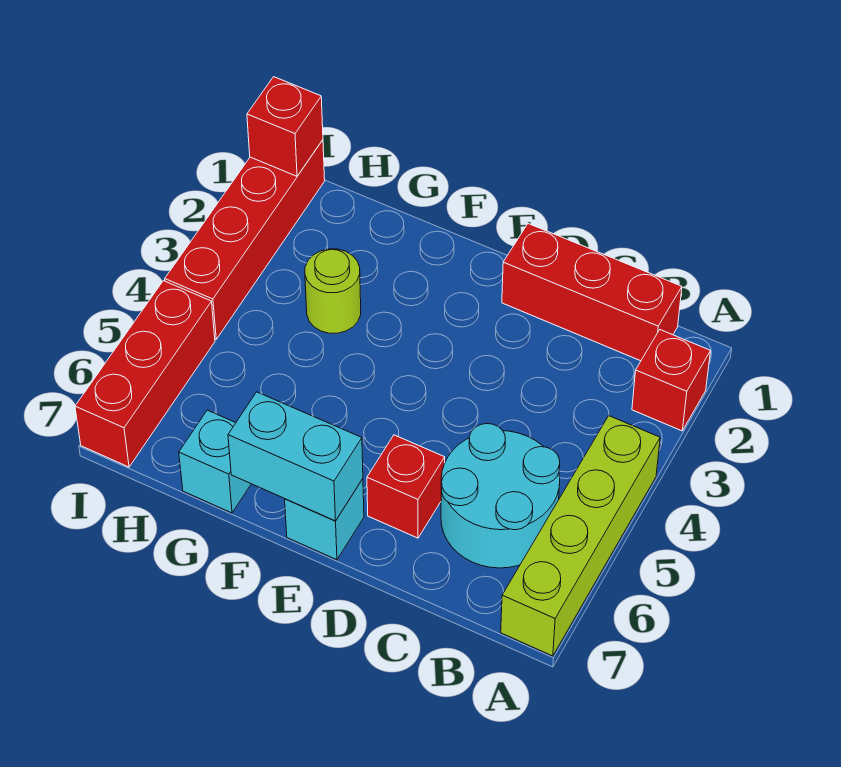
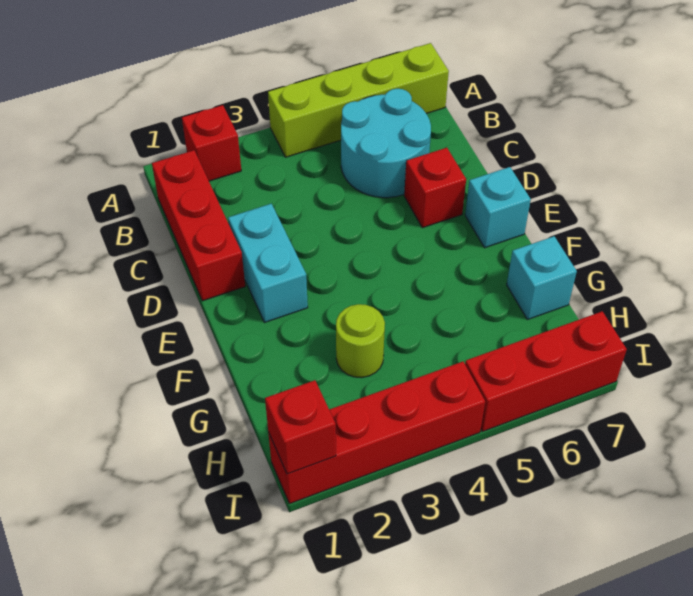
cyan 1x2 brick [228,392,363,521] -> cyan 1x2 brick moved to [228,204,308,322]

